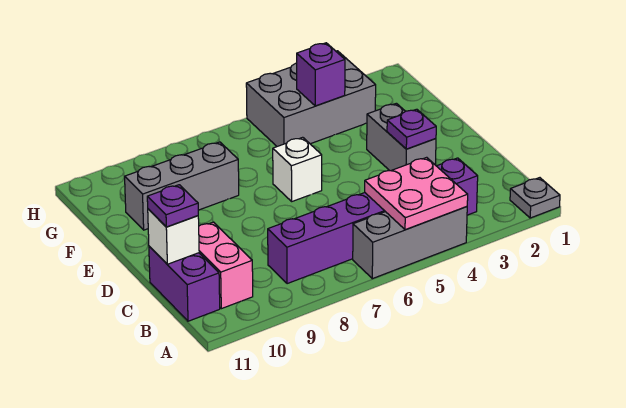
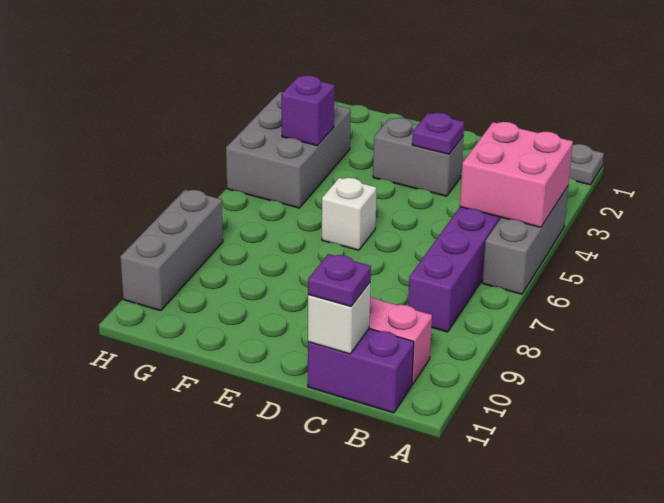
pink 2x2 plate [365,157,468,230] -> pink 2x2 brick [460,122,573,227]
grey 1x3 brick [125,142,239,230] -> grey 1x3 brick moved to [120,190,223,311]

